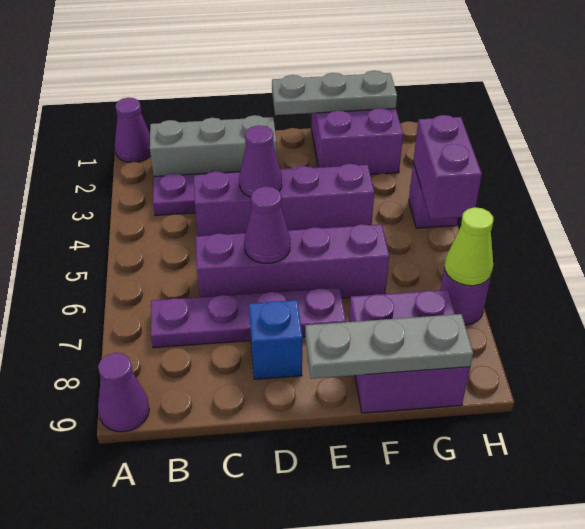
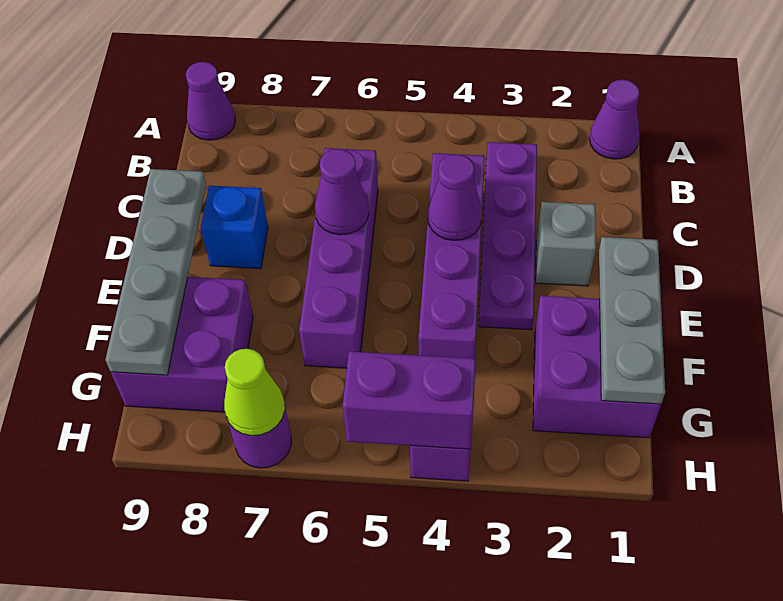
grey 1x3 brick [150,115,277,176] -> grey 1x1 brick [536,202,596,286]
purple 1x4 plate [151,288,346,348] -> none
grey 1x3 plate [305,314,473,379] -> grey 1x4 plate [105,169,206,375]

